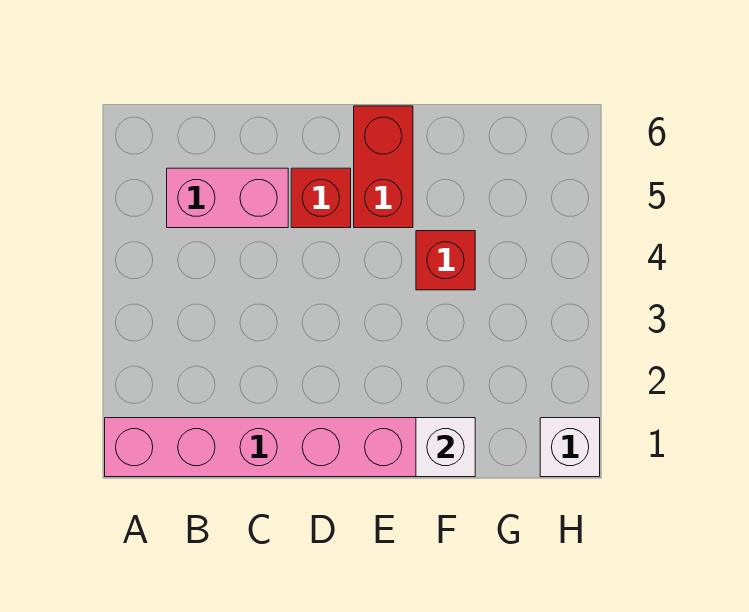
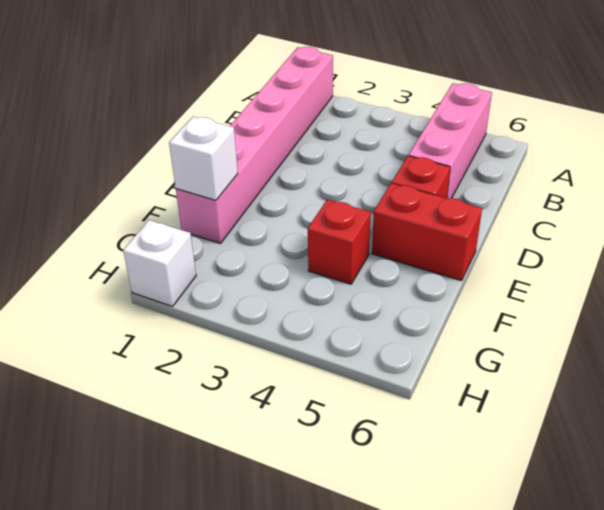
pink 1x2 brick [167,168,288,228] -> pink 1x3 brick [409,83,492,199]

